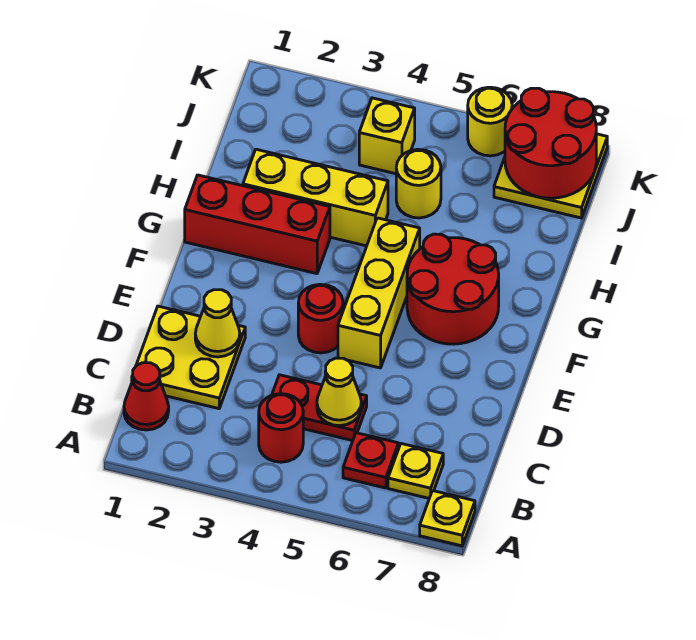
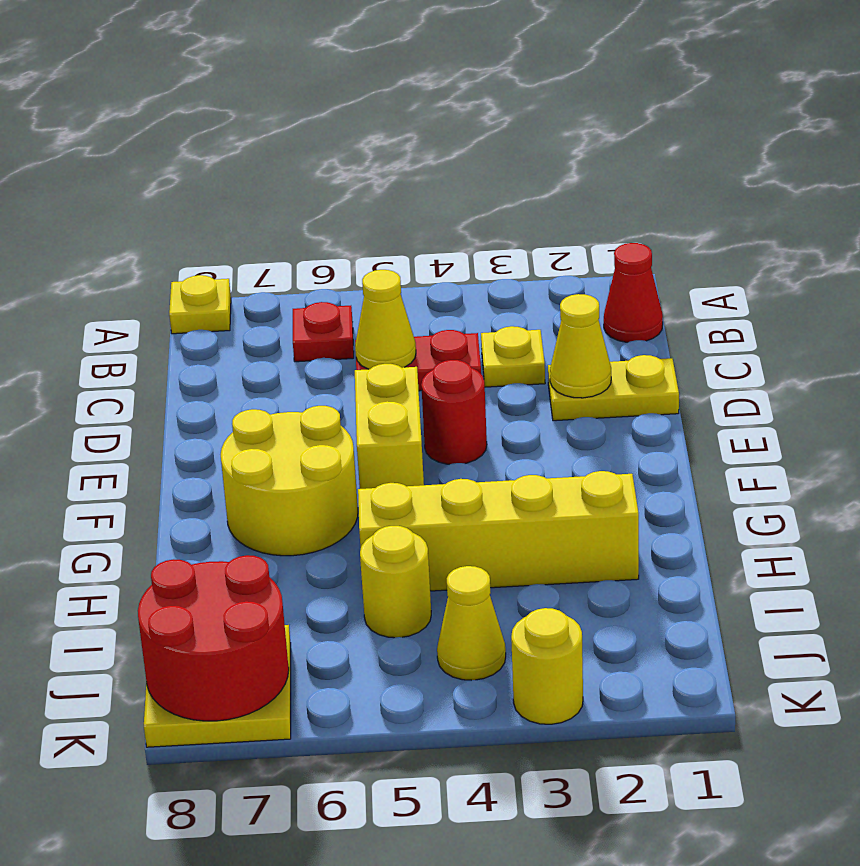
red 1x1 round brick [259,394,303,462] -> none
yellow 1x1 plate [388,444,443,498] -> yellow 1x1 plate moved to [481,326,545,387]
yellow 2x2 plate [132,306,245,409] -> yellow 1x2 plate [548,355,679,421]
yellow 1x3 brick [338,218,420,368] -> yellow 1x2 brick [355,364,424,489]
red 2x2 round brick [407,234,499,344] -> yellow 2x2 round brick [221,406,358,556]
red 1x3 brick [185,175,330,274] -> none
yellow 1x3 brick [243,149,388,246] -> yellow 1x4 brick [358,471,639,591]
yellow 1x1 brick [359,98,415,174] -> yellow 1x1 cone [437,566,506,680]
yellow 1x1 round brick [468,87,512,156] -> yellow 1x1 round brick moved to [511,608,583,724]

